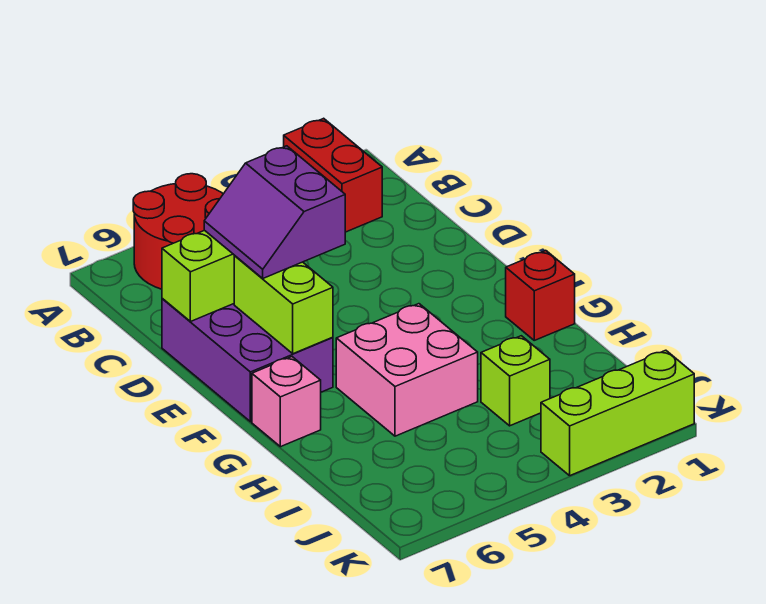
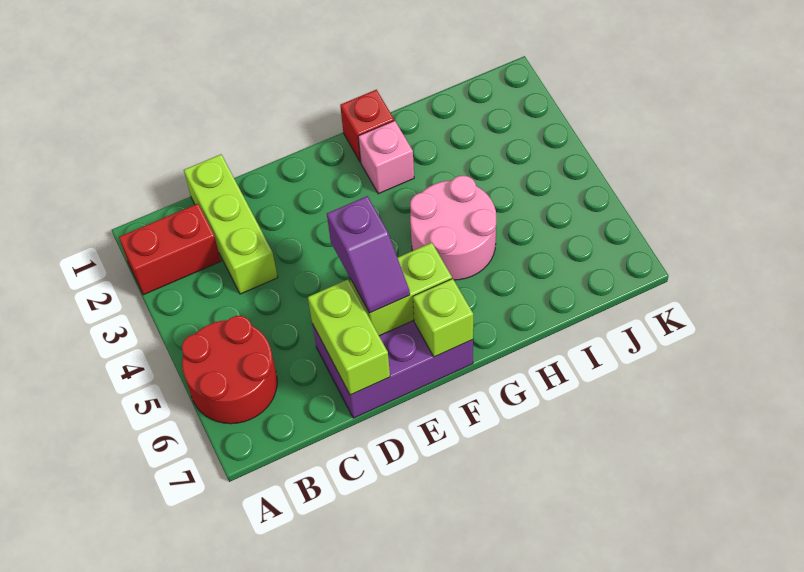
purple 2x2 slope [204,146,345,279] -> purple 1x2 slope [327,196,410,313]
pink 2x2 brick [336,304,478,436] -> pink 2x2 round brick [410,175,496,280]
pink 1x1 brick [252,357,321,447] -> pink 1x1 brick moved to [358,121,414,194]
lime 1x1 brick [481,336,550,426] -> lime 1x1 brick moved to [413,279,473,357]
lime 1x3 brick [541,350,694,476] -> lime 1x3 brick moved to [184,154,278,294]

